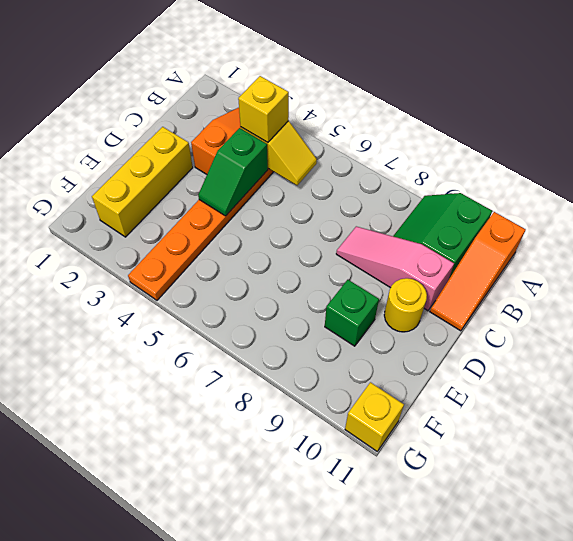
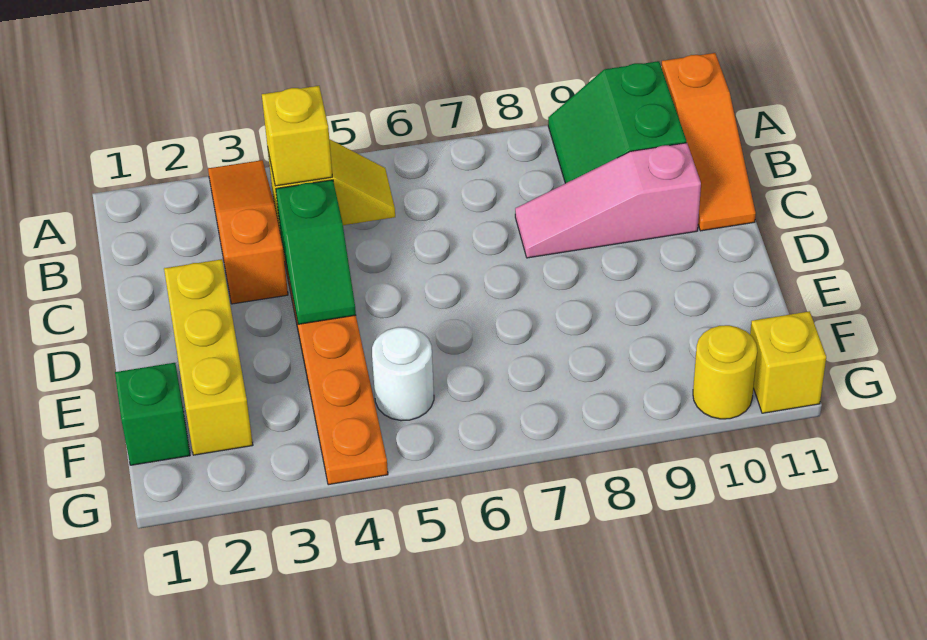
yellow 1x1 round brick [384,278,427,332] -> yellow 1x1 round brick moved to [693,325,757,419]
green 1x1 brick [325,280,379,346] -> green 1x1 brick moved to [115,363,190,465]
none -> white 1x1 round brick [372,327,434,421]

